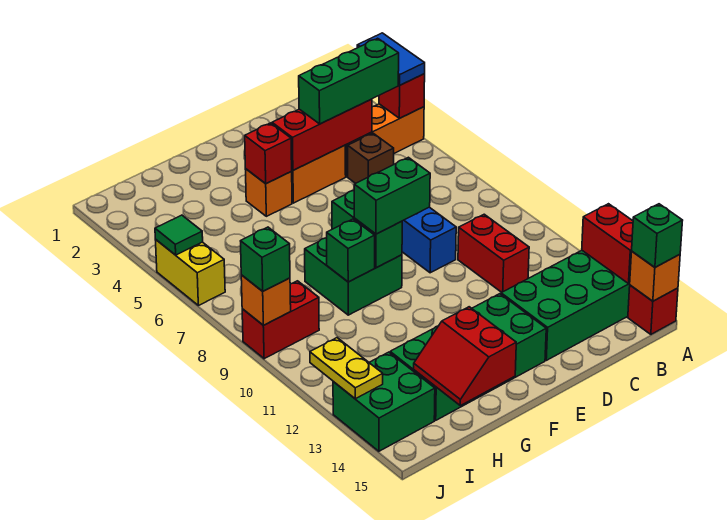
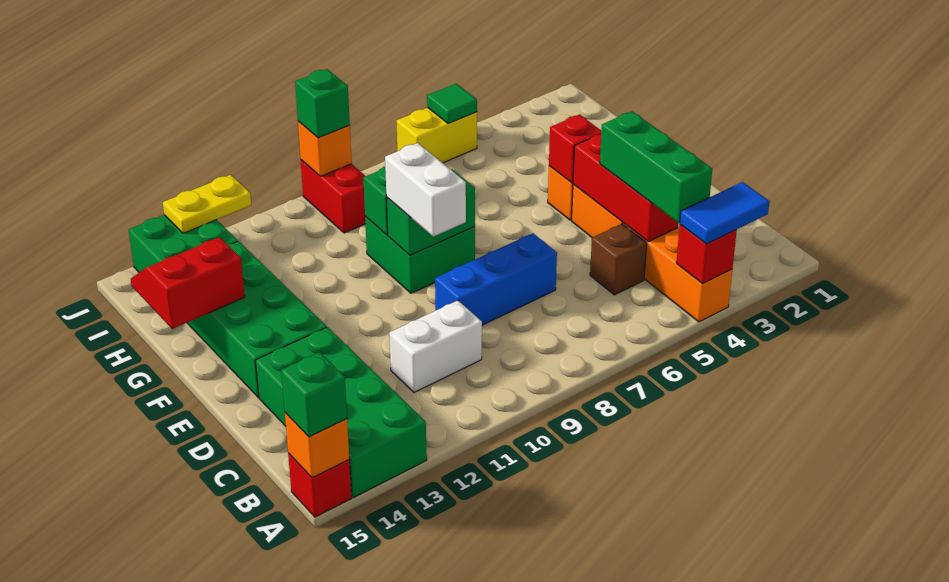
red 1x2 brick [582,204,633,284] -> none
red 1x2 brick [458,214,529,292] -> white 1x2 brick [389,300,482,392]
green 1x2 brick [354,157,430,234] -> white 1x2 brick [385,143,466,237]

